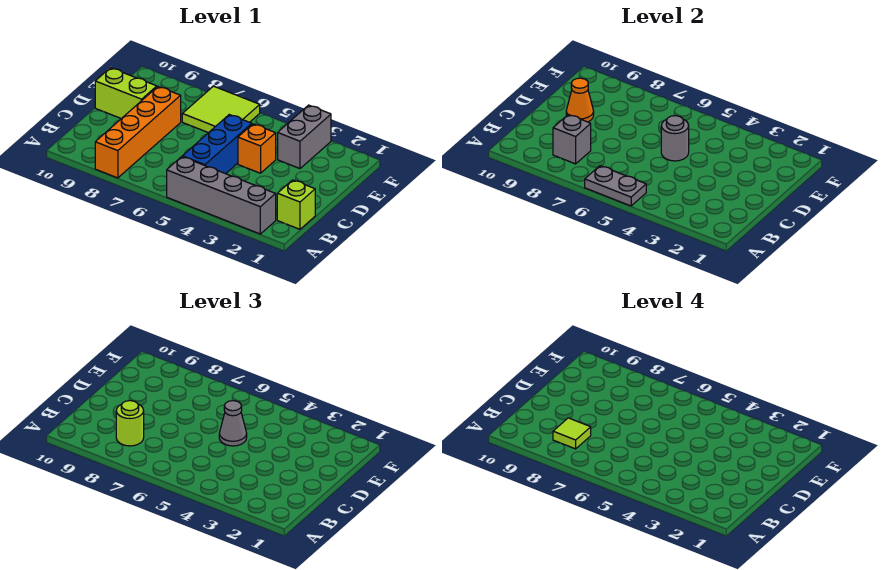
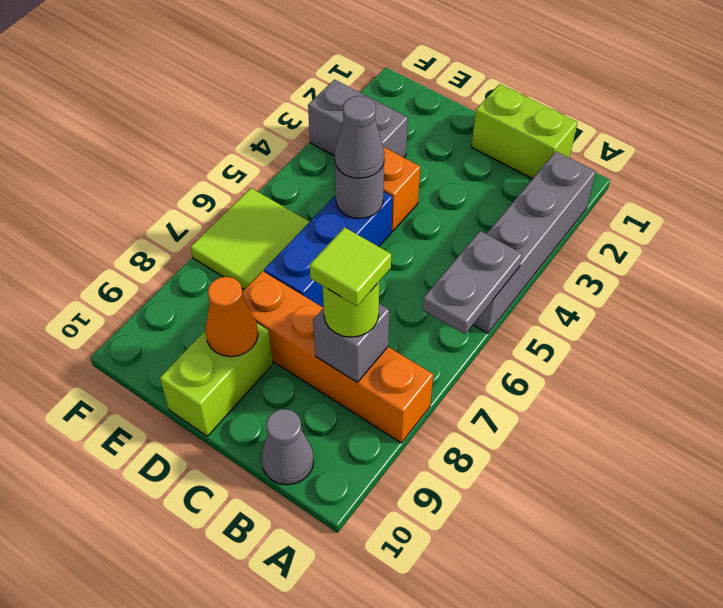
lime 1x1 brick [277,180,315,229] -> lime 1x2 brick [472,84,577,179]
blue 1x3 brick [182,115,252,174] -> blue 1x3 brick turned to [264,192,392,308]
none -> grey 1x1 cone [261,409,314,485]

